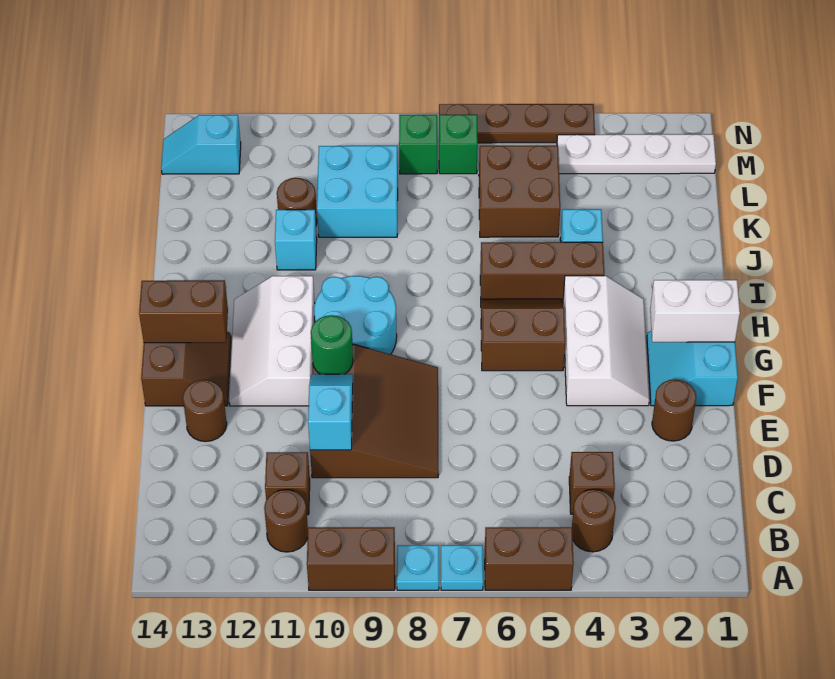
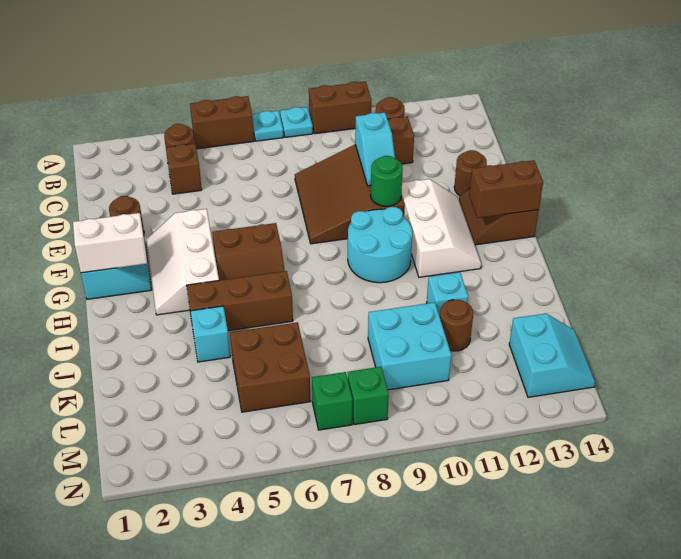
white 1x4 plate [557,134,716,174] -> none
cyan 1x2 slope [161,115,241,174] -> cyan 2x2 slope [509,314,595,397]
brown 1x4 plate [439,104,595,143] -> none

